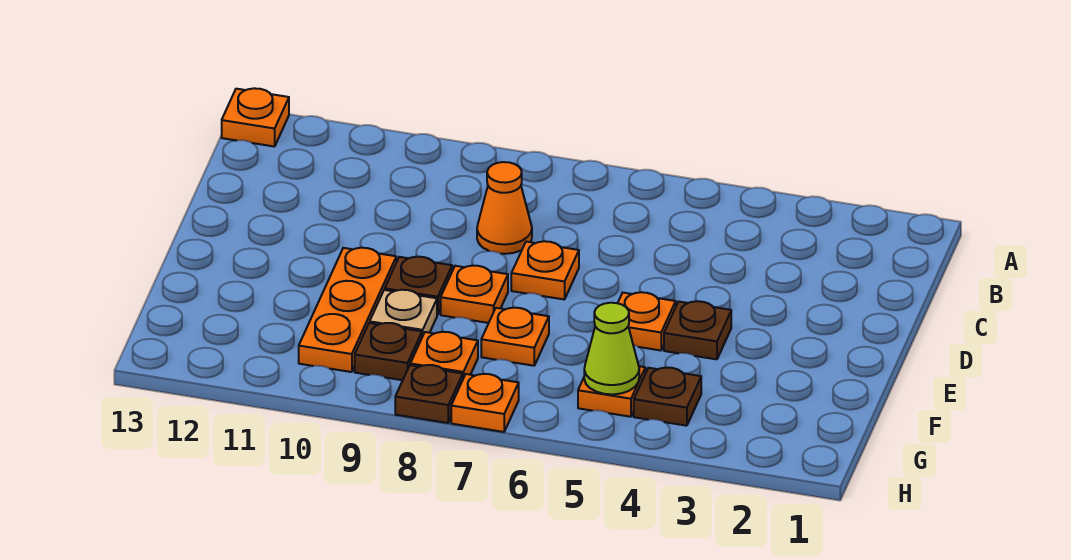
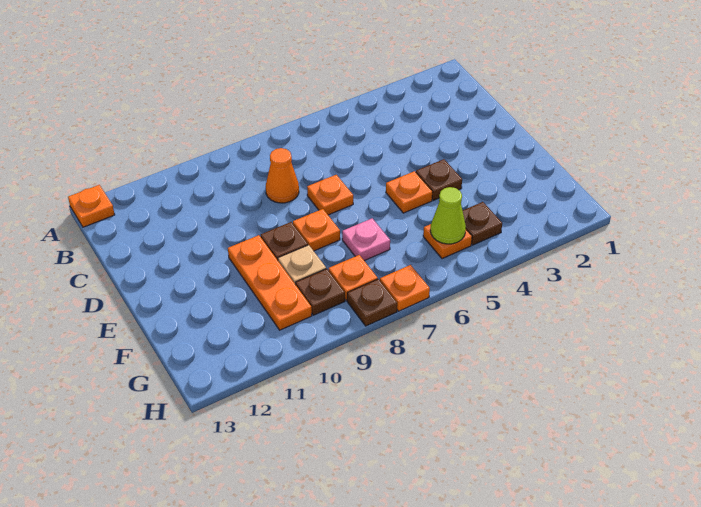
orange 1x1 plate [481,308,549,366] -> pink 1x1 plate [342,218,390,261]

